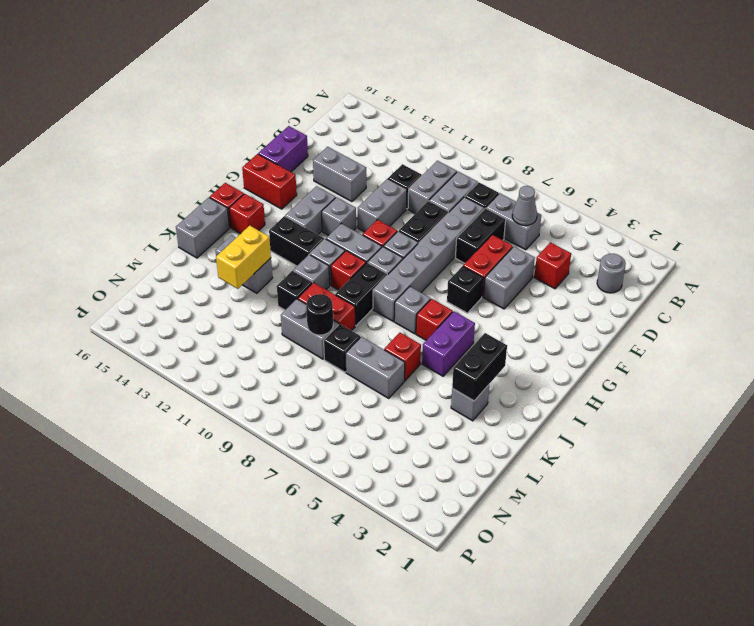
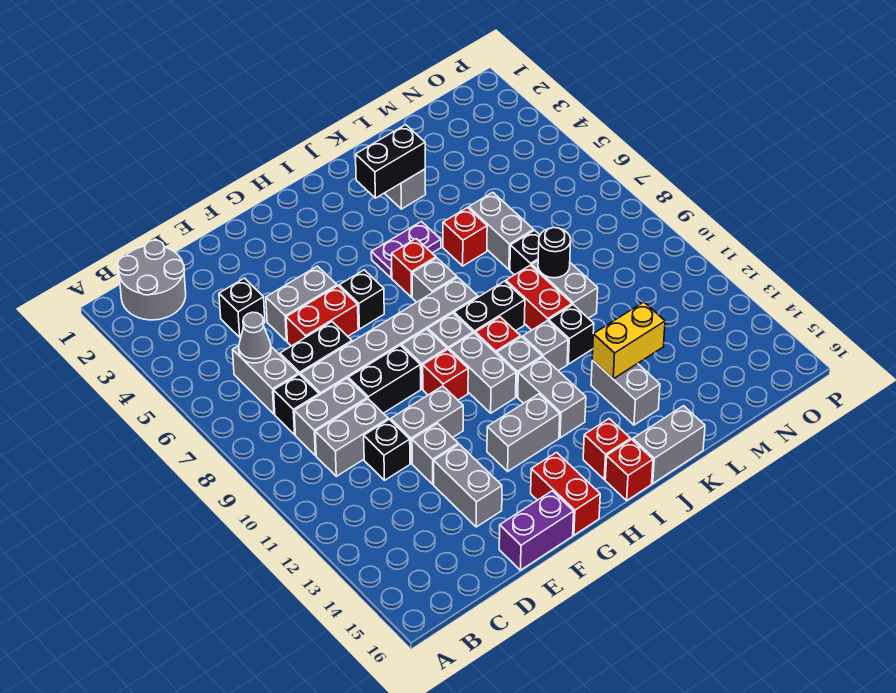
grey 1x1 round brick [597,254,626,293] -> grey 2x2 round brick [118,240,186,320]
red 1x1 brick [534,242,571,289] -> black 1x1 brick [219,278,265,337]
grey 1x1 brick [322,197,356,235] -> grey 1x1 brick moved to [412,423,458,484]
purple 1x2 brick [422,311,475,376] -> purple 1x2 plate [371,221,441,278]
black 1x2 brick [269,216,324,266] -> grey 1x2 brick [518,357,586,438]

